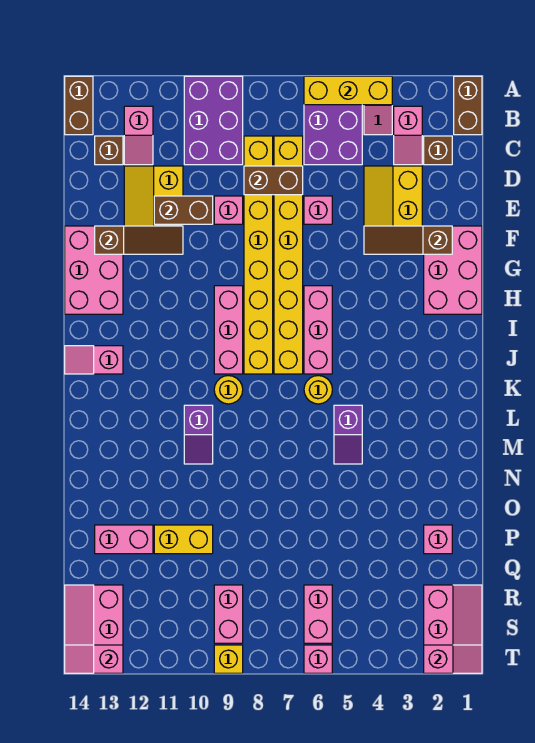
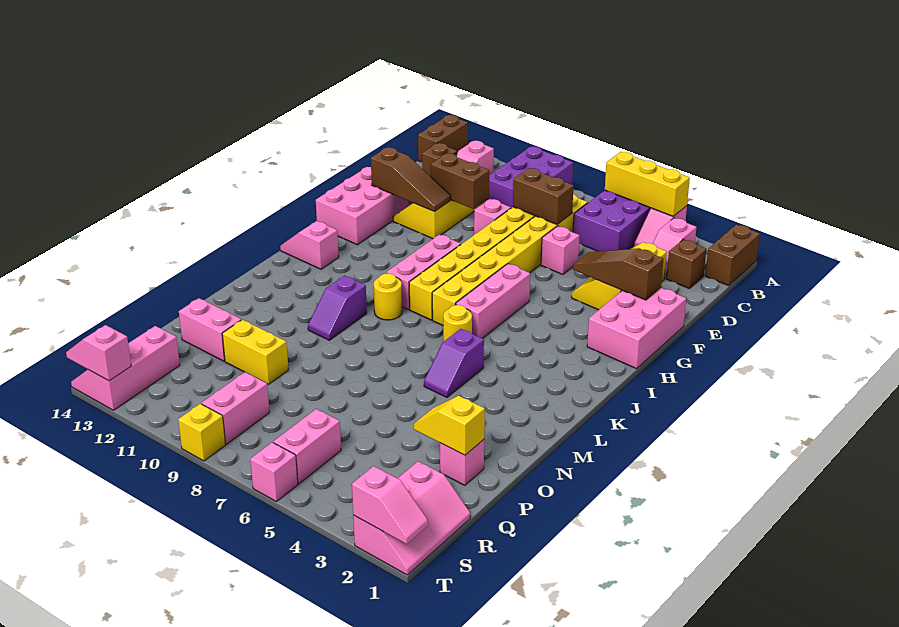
none -> yellow 1x2 slope [414,396,485,455]

